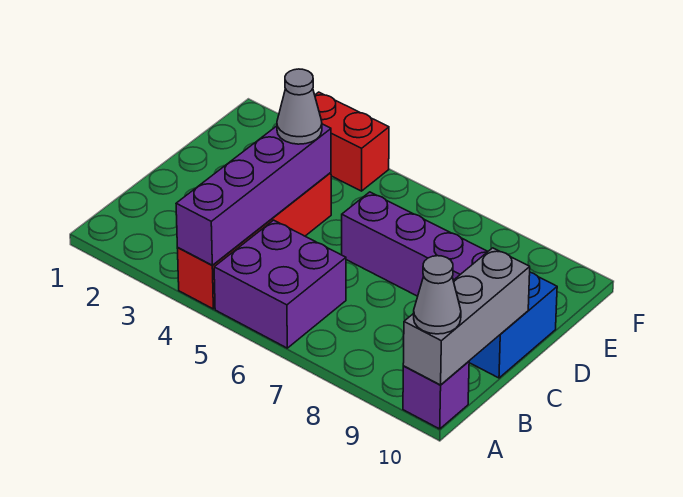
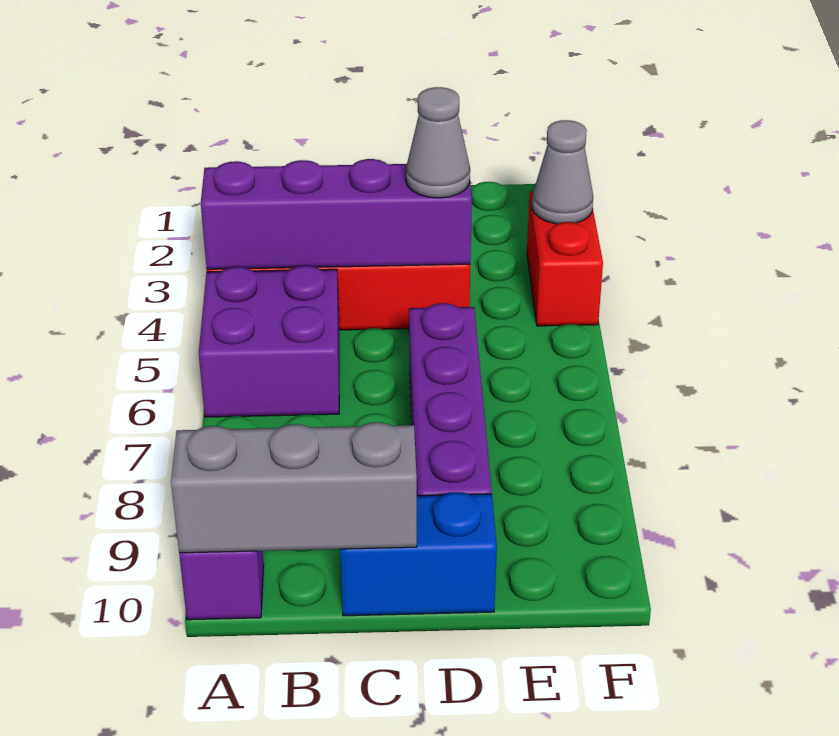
grey 1x1 cone [414,256,461,334] -> grey 1x1 cone moved to [532,120,593,224]

